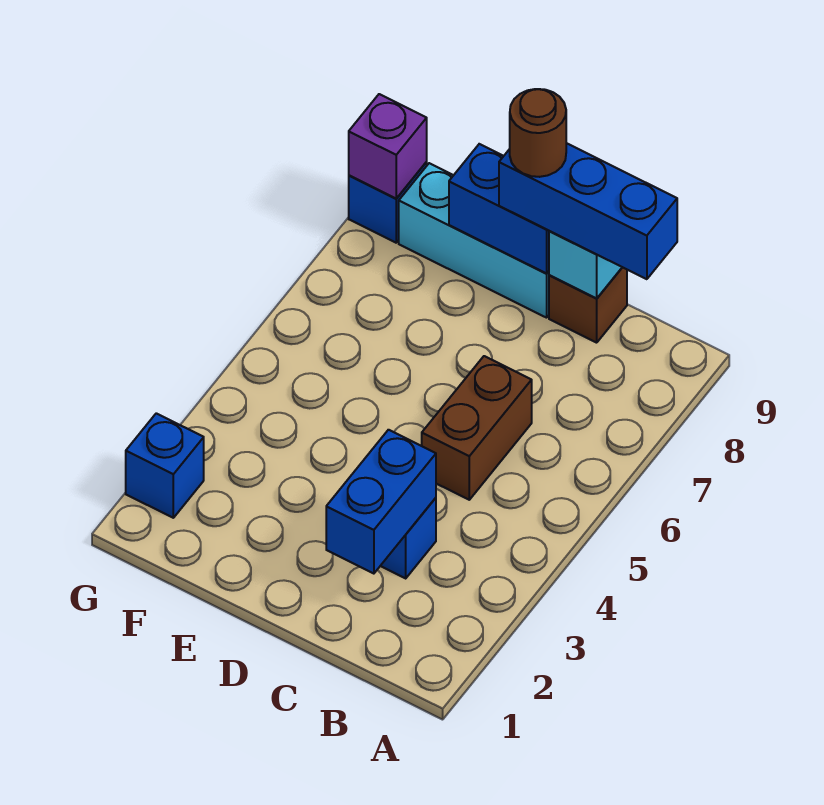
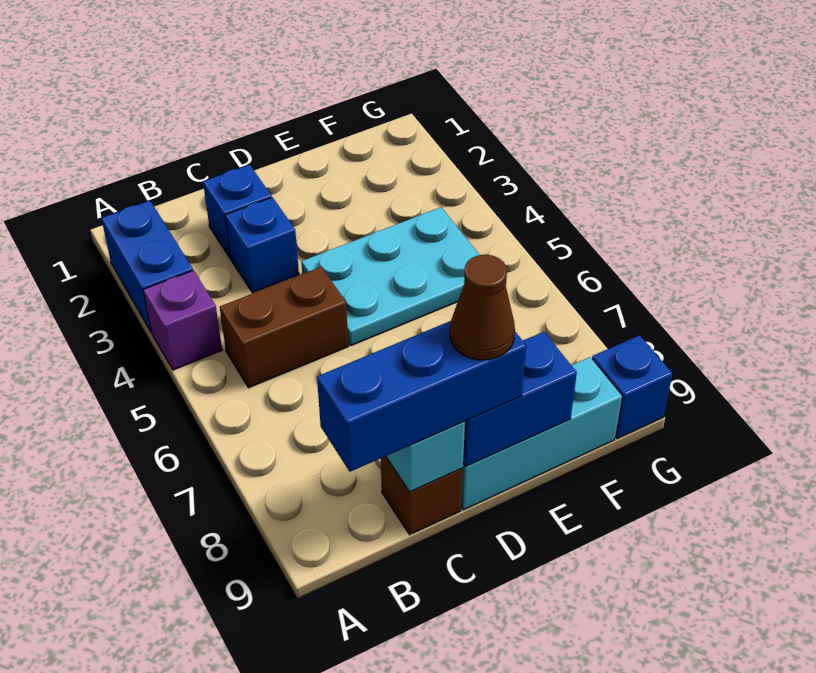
blue 1x2 brick [326,430,436,574] -> blue 1x2 brick moved to [101,201,193,331]
brown 1x2 brick [422,356,532,500] -> brown 1x2 brick turned to [220,267,348,388]
none -> cyan 2x3 plate [301,207,479,345]
brown 1x1 round brick [510,89,566,177] -> brown 1x1 cone [450,255,515,360]
blue 1x1 brick [126,413,204,518] -> blue 1x1 brick moved to [203,165,272,258]
purple 1x1 brick [349,94,427,199] -> purple 1x1 brick moved to [143,270,222,370]

